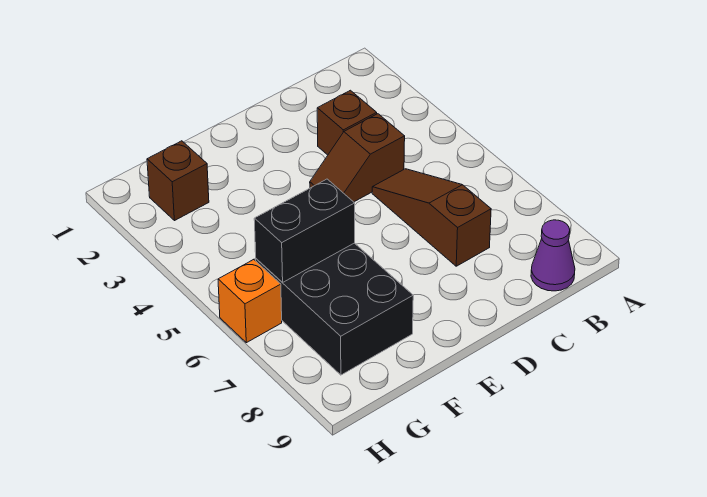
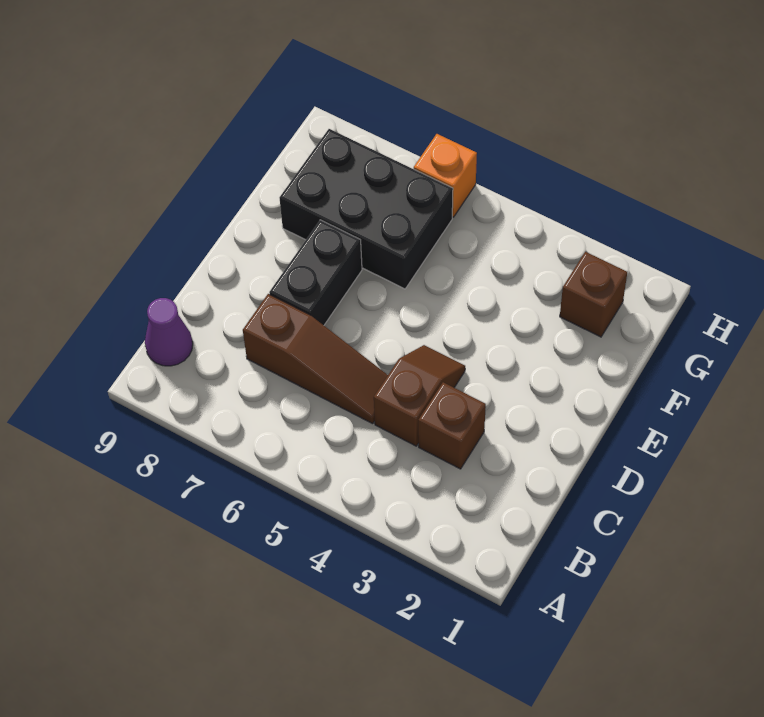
black 1x2 brick [254,179,355,283] -> black 1x2 brick moved to [269,220,362,325]

